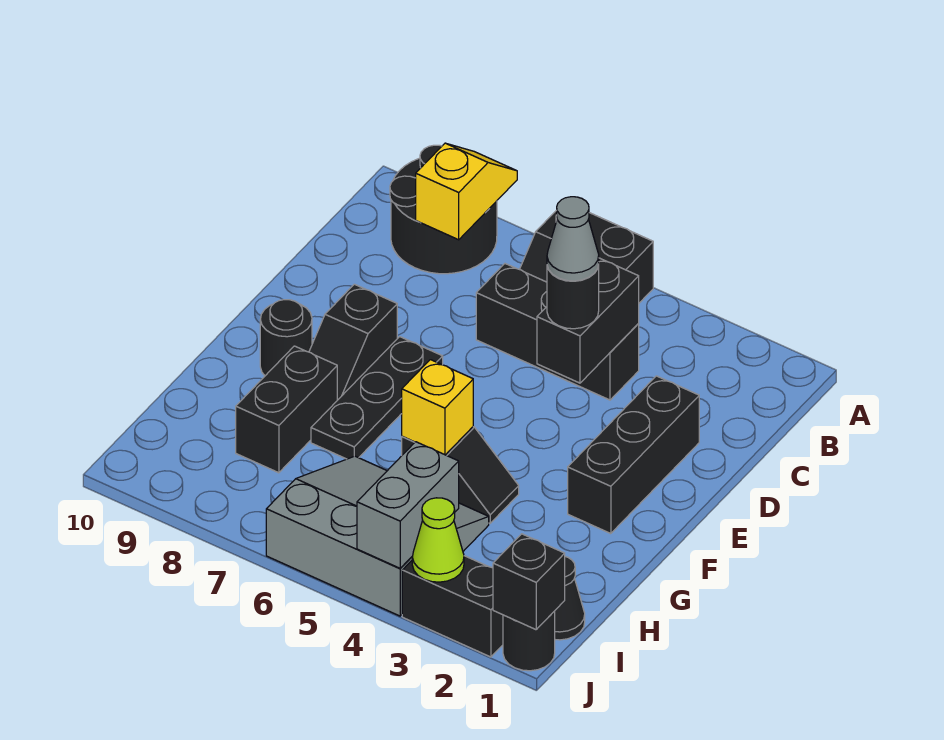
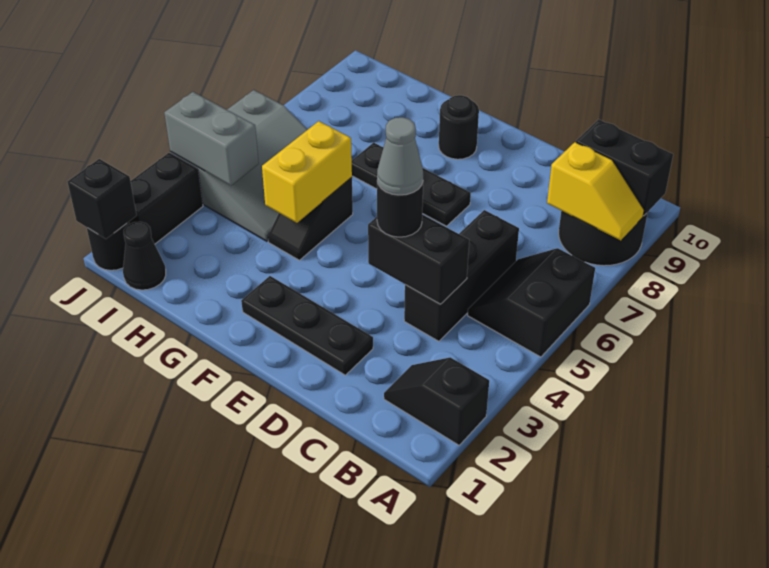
black 1x3 brick [568,376,699,534] -> black 1x3 plate [241,276,373,375]
black 1x2 slope [309,284,397,400] -> black 1x2 slope moved to [384,357,489,445]
yellow 1x1 brick [402,360,473,455] -> yellow 1x2 brick [262,121,352,223]
black 1x2 brick [236,346,337,473] -> black 1x2 brick moved to [576,119,673,216]
lime 1x1 cone [412,498,464,582] -> none

